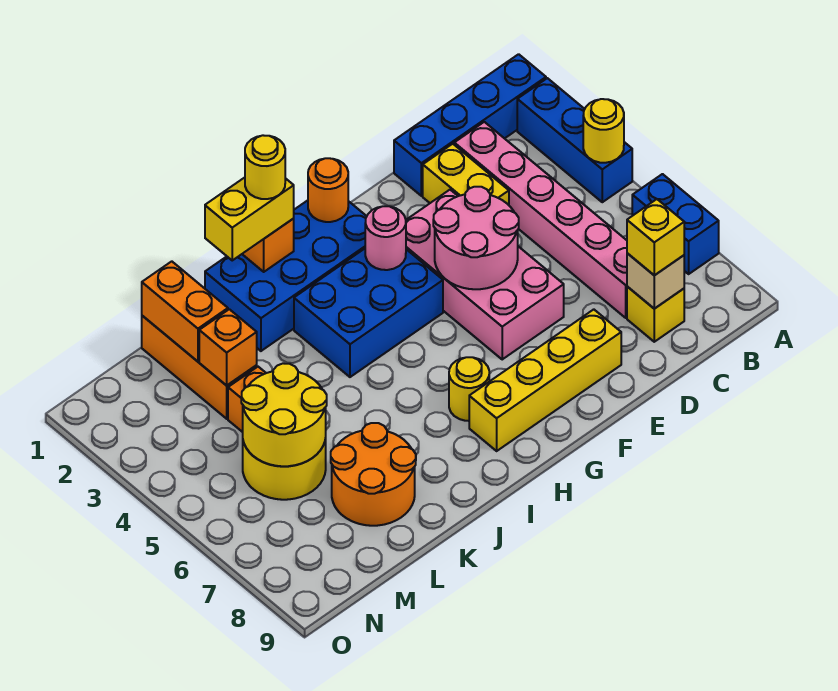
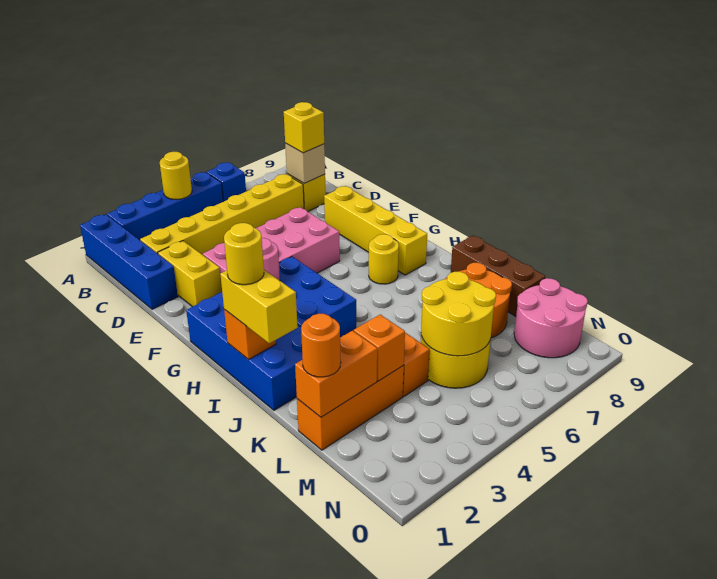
blue 1x3 brick [517,78,632,202] -> blue 1x4 brick [107,172,223,240]
blue 1x2 brick [632,174,719,274] -> blue 1x1 brick [207,163,246,202]
pink 1x6 brick [454,122,627,318] -> yellow 1x6 brick [140,174,304,255]
yellow 1x2 brick [423,144,509,205] -> yellow 1x2 brick turned to [158,241,222,307]
pink 2x2 round brick [433,187,519,289] -> pink 2x2 round brick moved to [514,278,588,358]
orange 1x1 round brick [308,158,348,222] -> orange 1x1 round brick moved to [301,314,341,377]
none -> brown 1x3 brick [451,235,545,316]

